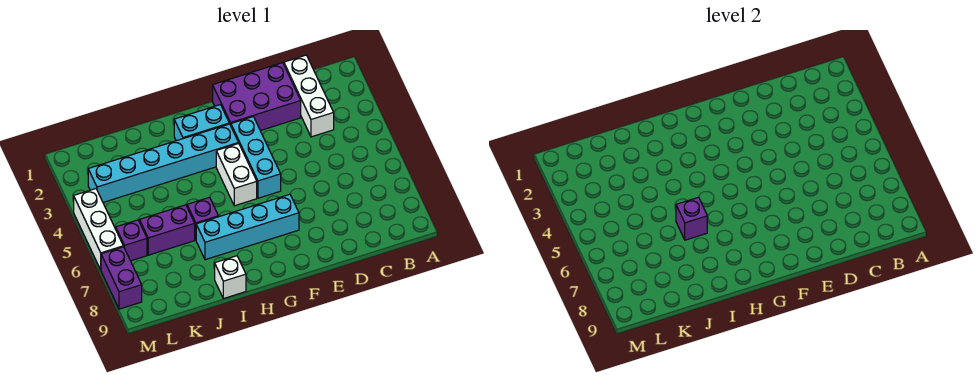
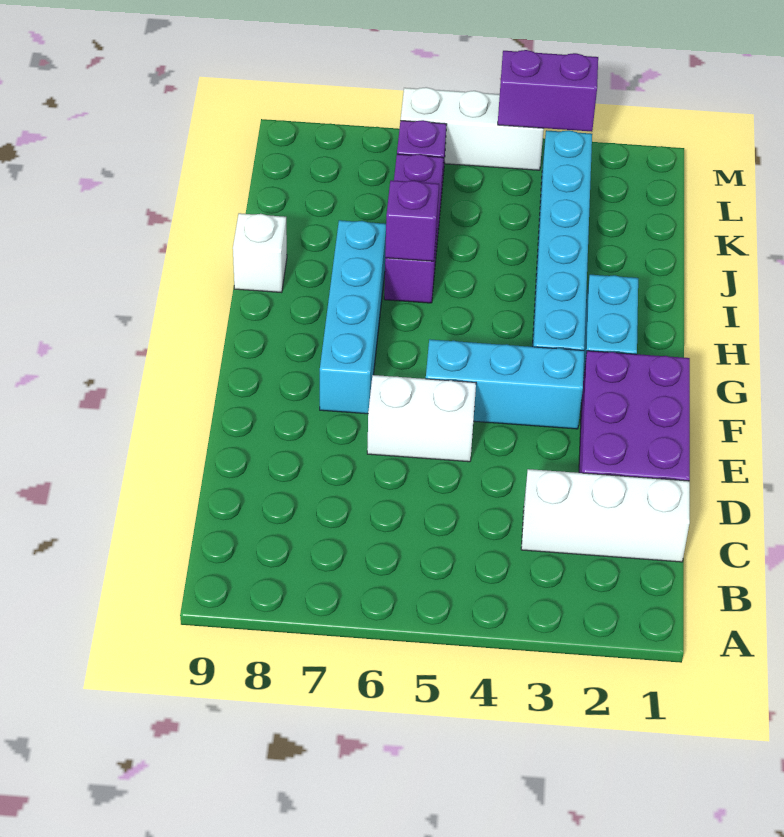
white 1x2 brick [216,143,257,206] -> white 1x2 brick moved to [367,375,476,462]
purple 1x2 brick [101,247,142,309] -> purple 1x2 brick moved to [498,50,598,132]

